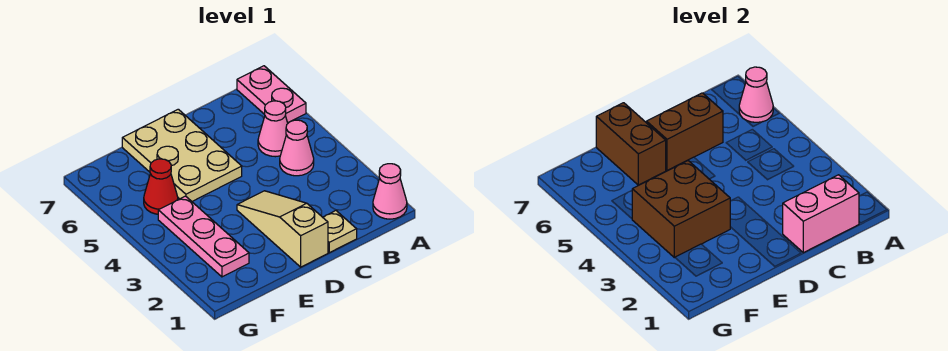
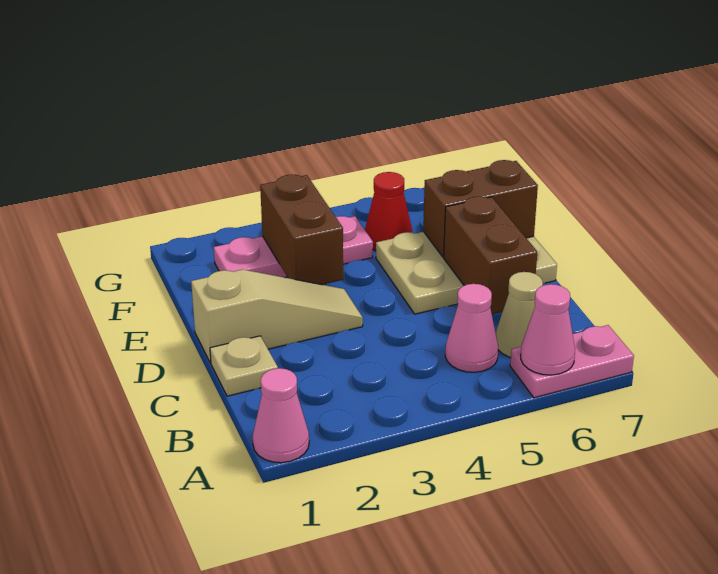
pink 1x2 brick [783,175,859,253] -> none
pink 1x1 cone [280,120,314,176] -> none
none -> tan 1x1 cone [496,272,543,358]
brown 2x2 brick [632,161,730,258] -> brown 1x2 brick [260,175,343,285]

